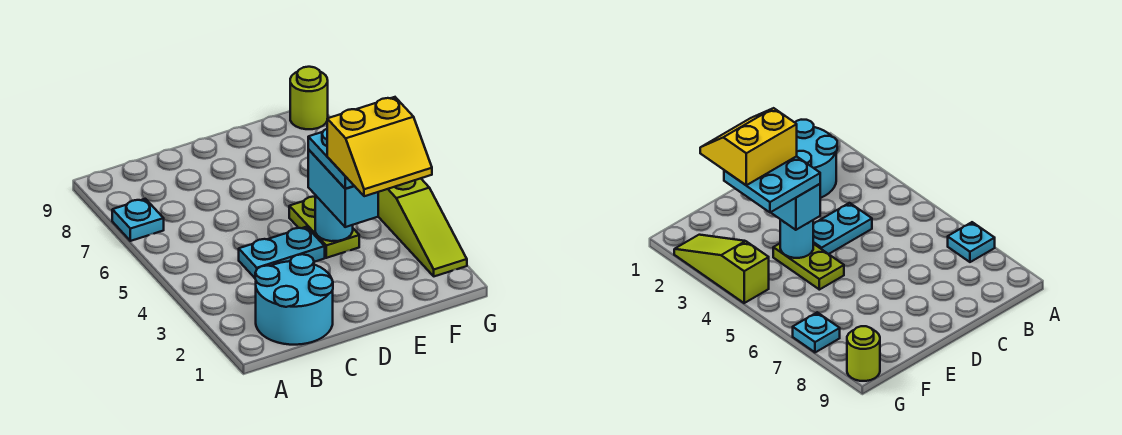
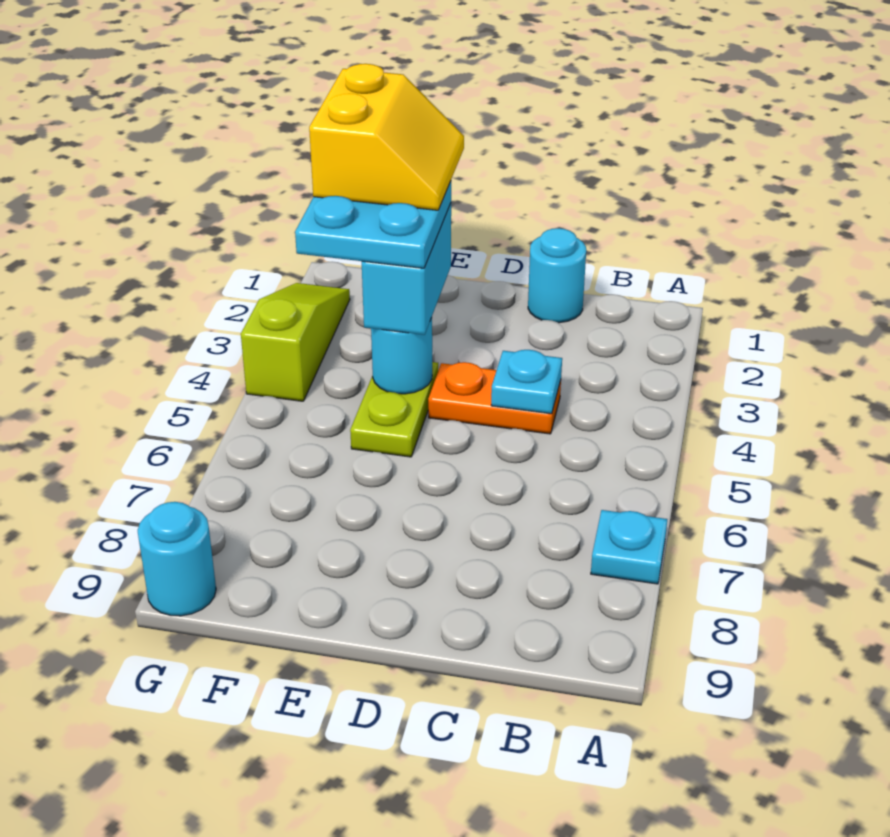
cyan 2x2 round brick [255,254,333,345] -> cyan 1x1 round brick [528,228,586,323]
cyan 1x2 plate [239,227,325,278] -> orange 1x2 plate [428,362,561,434]
yellow 2x2 slope [327,97,432,196] -> yellow 2x2 slope turned to [309,64,464,210]
cyan 1x1 plate [793,312,840,352] -> cyan 1x1 plate moved to [491,350,562,414]
lime 1x1 round brick [290,67,328,129] -> cyan 1x1 round brick [138,502,216,616]

